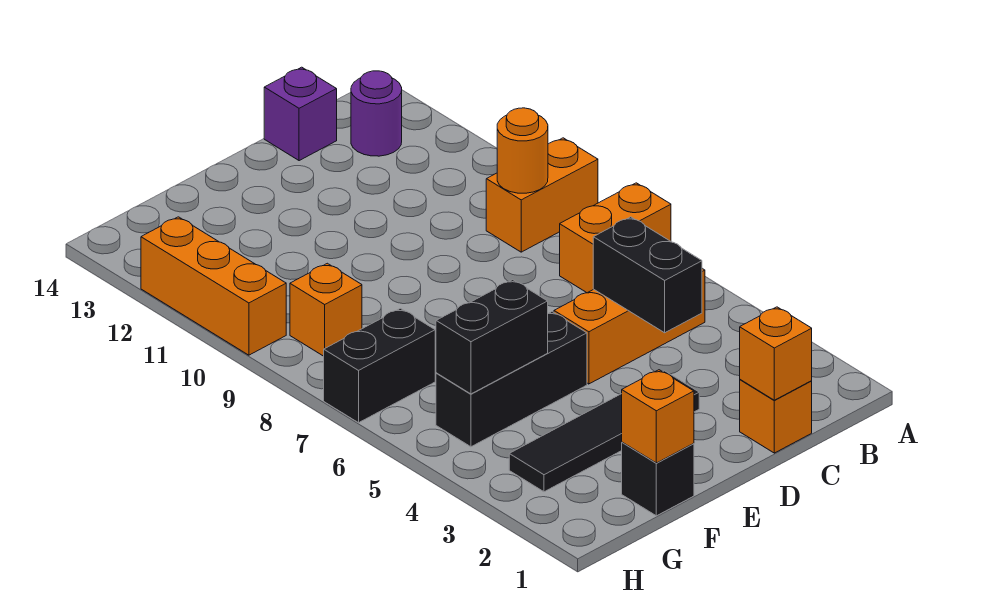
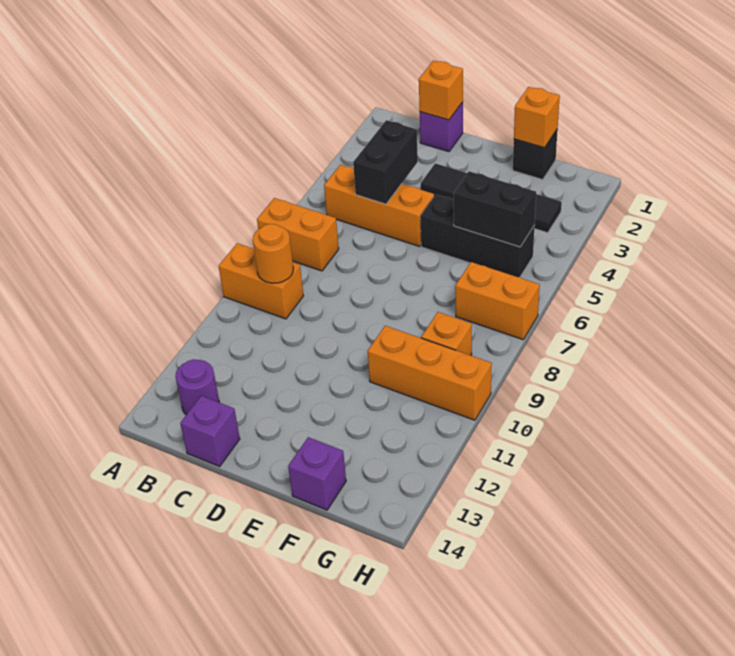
orange 1x1 brick [740,380,812,453] -> purple 1x1 brick [420,102,463,152]
none -> purple 1x1 brick [288,437,346,510]
black 1x2 brick [324,308,435,423] -> orange 1x2 brick [455,262,540,340]
orange 1x3 brick [141,217,286,355] -> orange 1x3 brick turned to [368,326,492,420]

